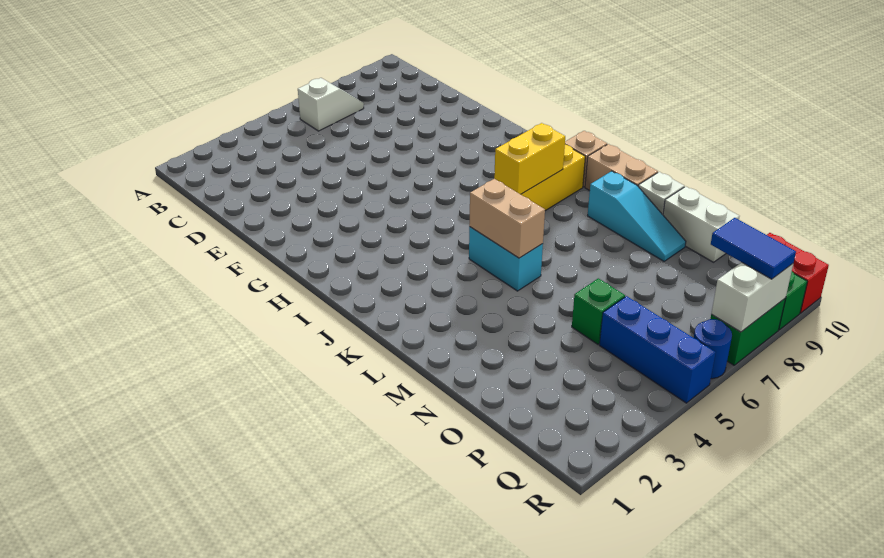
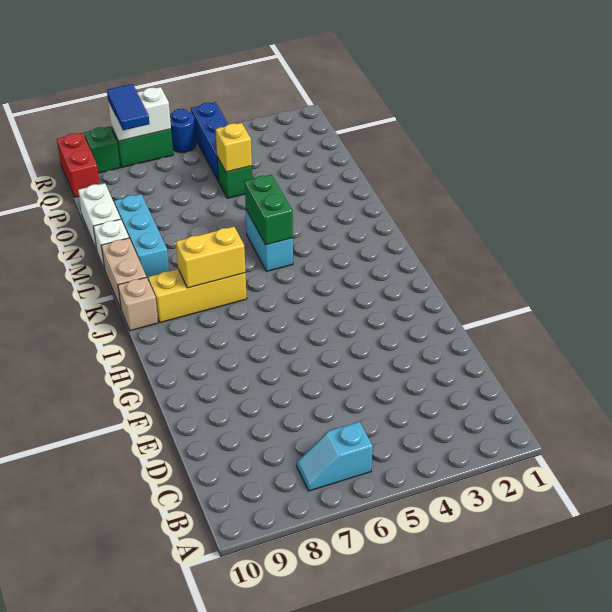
white 1x2 slope [298,78,364,131] -> cyan 1x2 slope [297,422,373,491]
tan 1x2 brick [469,179,545,258] -> green 1x2 brick [245,175,293,245]
cyan 1x3 slope [588,171,686,261] -> cyan 1x3 brick [114,194,169,281]
none -> yellow 1x1 brick [216,123,252,172]

